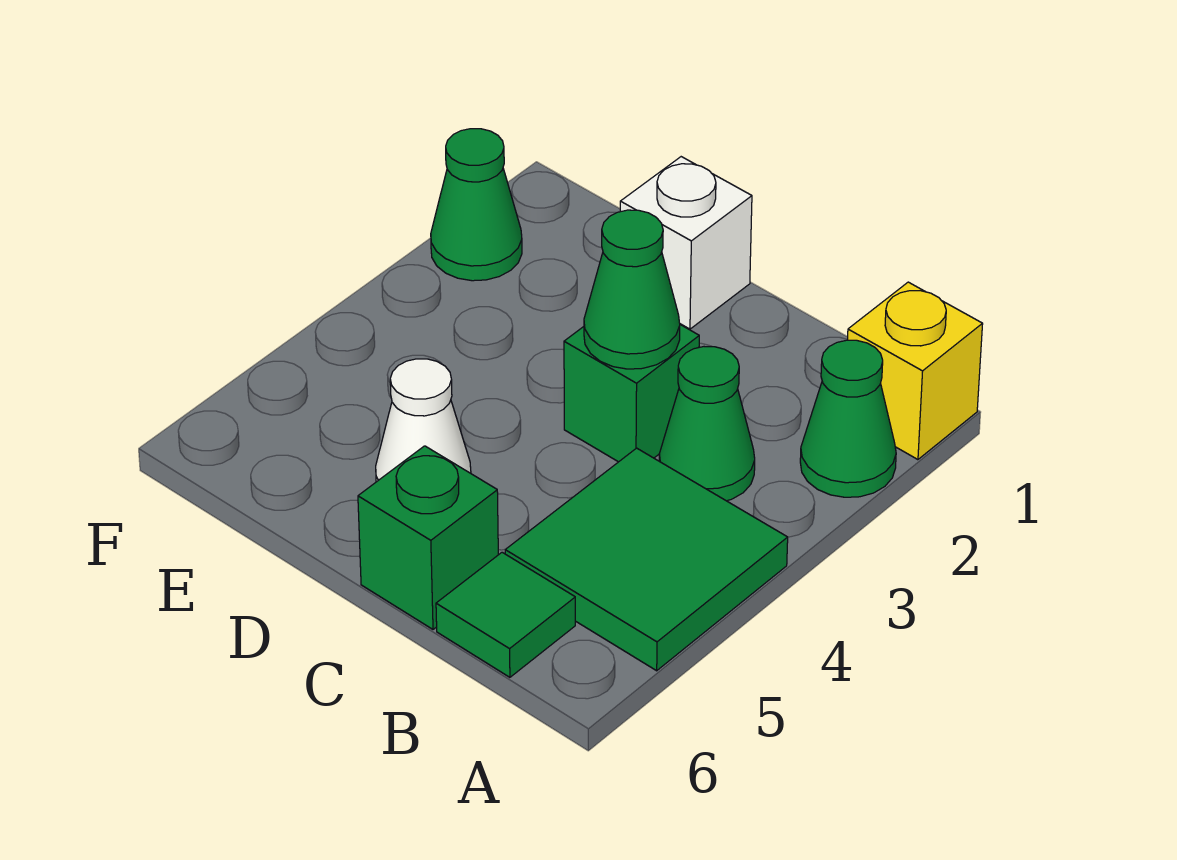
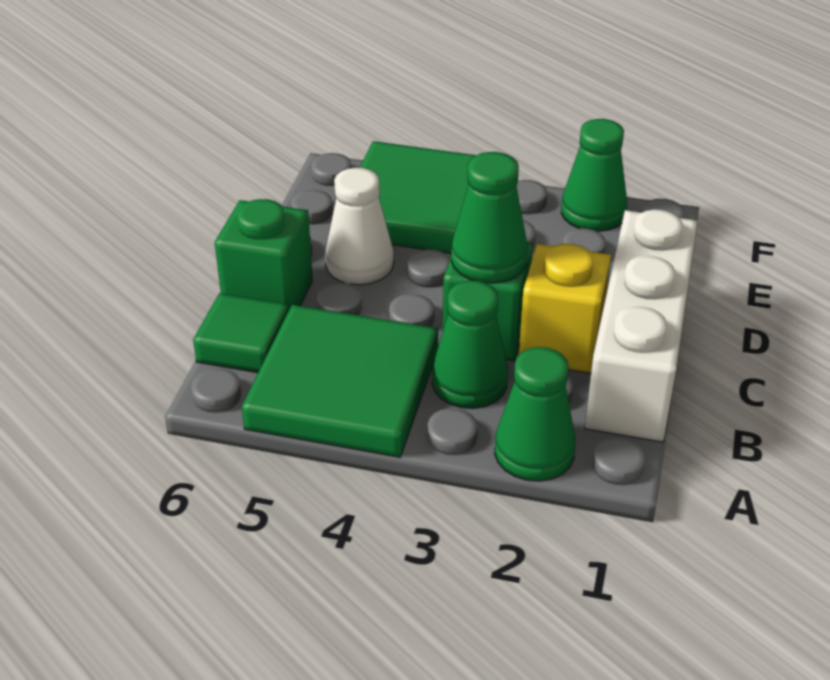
yellow 1x1 brick [848,282,983,460] -> yellow 1x1 brick moved to [519,244,611,373]
white 1x1 brick [620,157,752,329] -> white 1x3 brick [585,209,698,442]
none -> green 2x2 tile [360,141,476,254]

